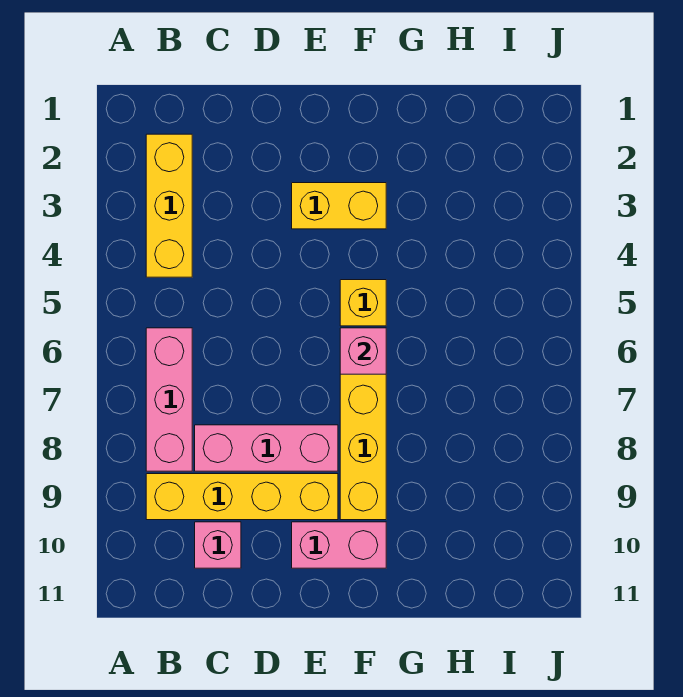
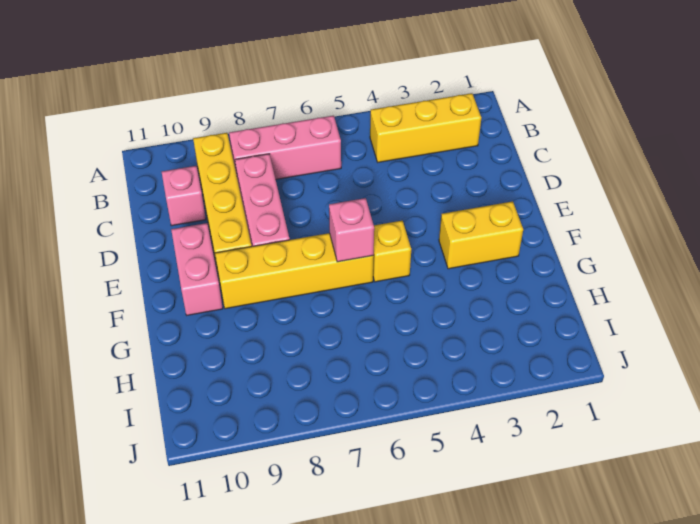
yellow 1x2 brick [292,183,386,229] -> yellow 1x2 brick turned to [439,201,523,269]

